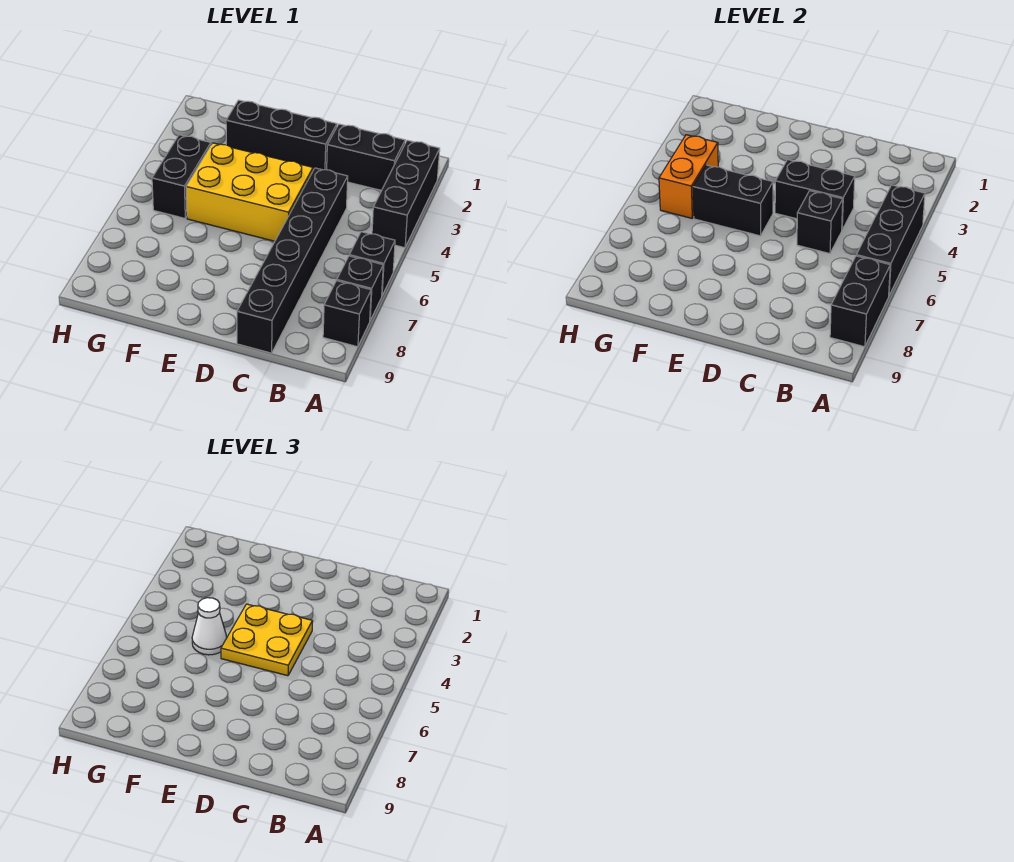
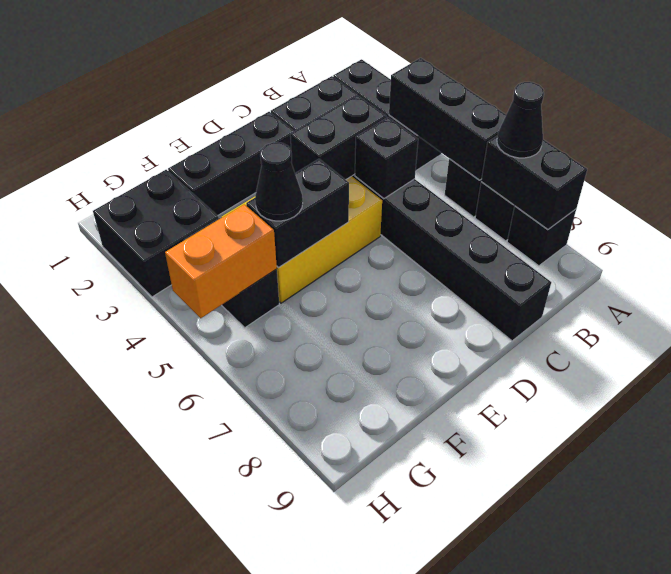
none -> black 1x1 cone [497,82,544,158]
yellow 2x2 plate [221,604,313,676] -> none
white 1x1 cone [192,598,227,655] -> black 1x1 cone [255,142,303,221]
none -> black 2x2 brick [93,170,219,297]
orange 1x2 brick [659,135,718,218] -> orange 1x2 brick turned to [165,204,277,318]

